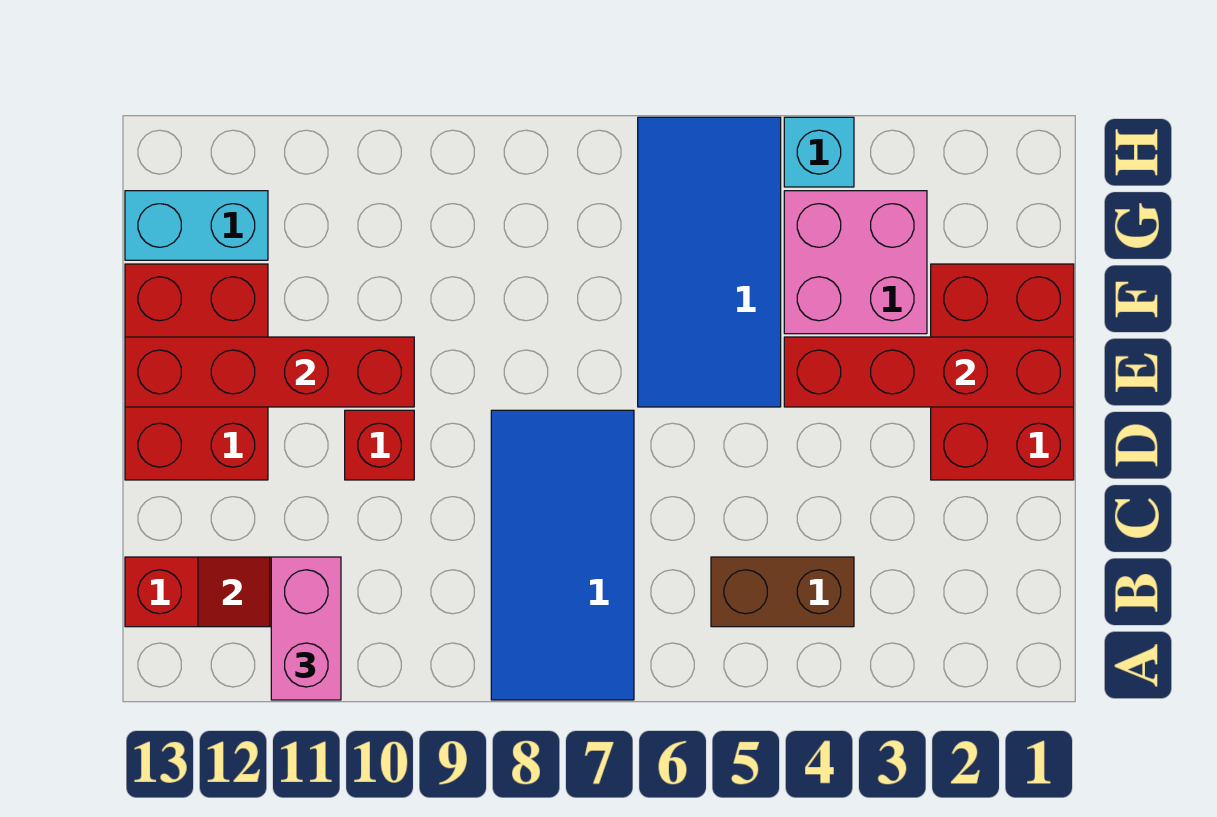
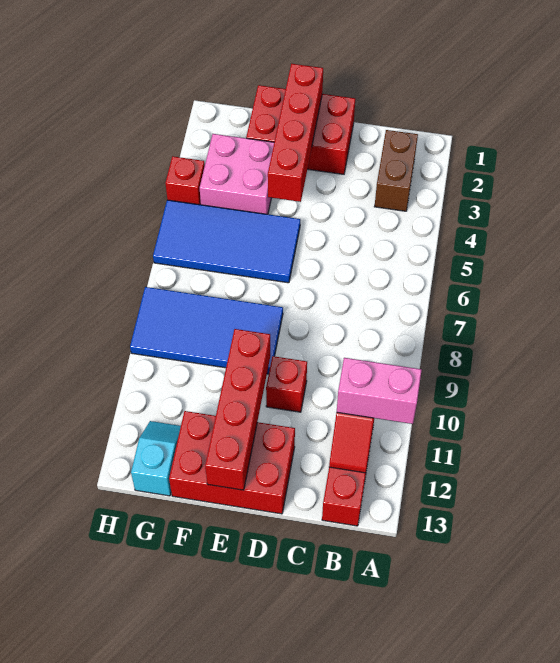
blue 2x4 tile [491,410,634,700] -> blue 2x4 tile moved to [130,287,283,374]
brown 1x2 brick [711,557,854,627] -> brown 1x2 brick moved to [374,130,418,211]
cyan 1x2 brick [125,191,268,260] -> cyan 1x2 slope [131,421,181,496]
cyan 1x1 brick [784,117,854,187] -> red 1x1 brick [165,156,205,205]

